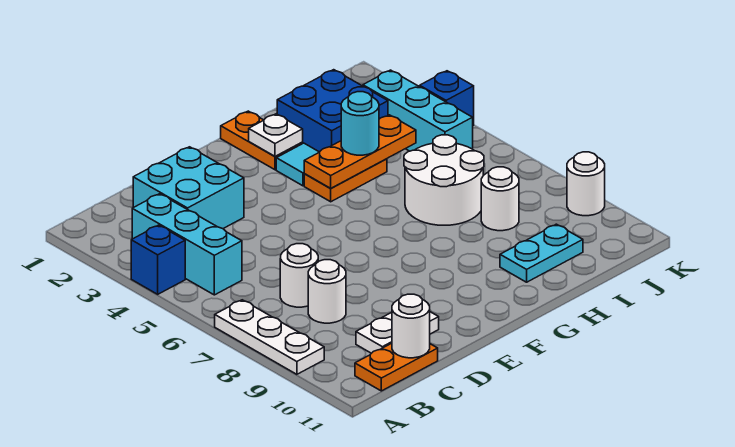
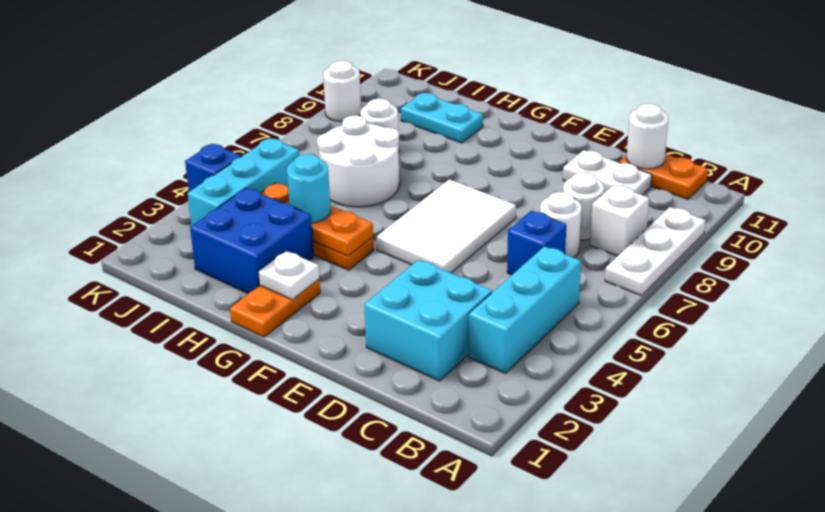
blue 1x1 brick [131,225,185,294] -> blue 1x1 brick moved to [507,211,566,275]
none -> white 1x1 brick [590,185,649,256]
none -> white 2x3 tile [376,179,516,273]
cyan 1x1 tile [276,143,319,186] -> none

